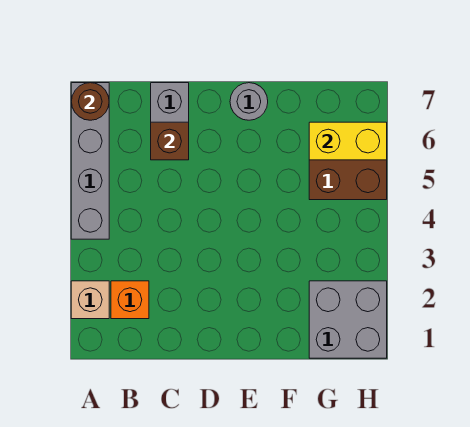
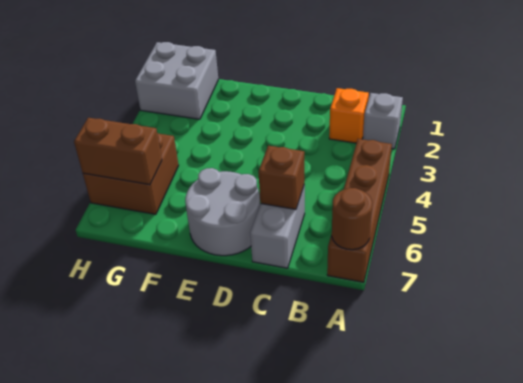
tan 1x1 brick [71,281,109,319] -> grey 1x1 brick [363,93,403,149]
grey 1x4 brick [71,83,109,239] -> brown 1x4 brick [327,139,392,282]
grey 1x1 round brick [230,83,268,120] -> grey 2x2 round brick [185,168,260,256]
yellow 1x2 brick [309,122,387,160] -> brown 1x2 brick [74,118,162,185]

